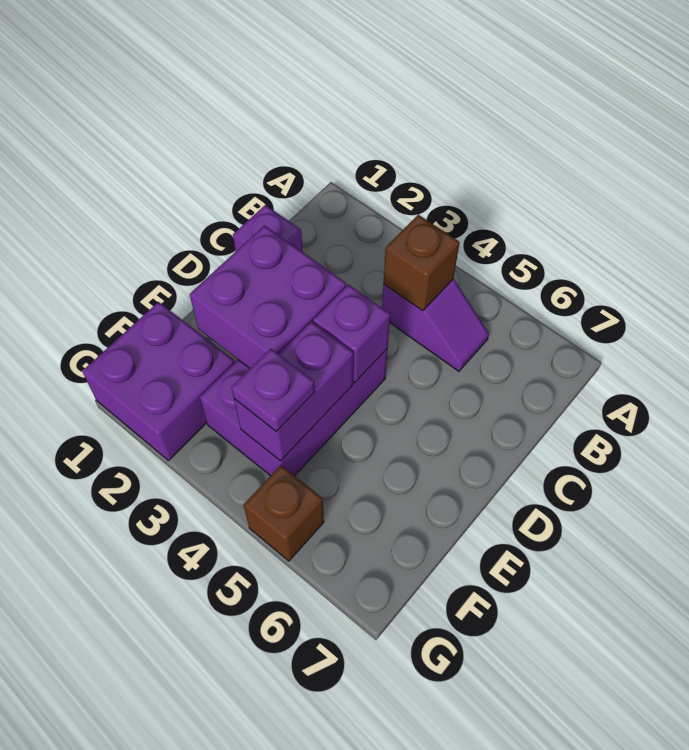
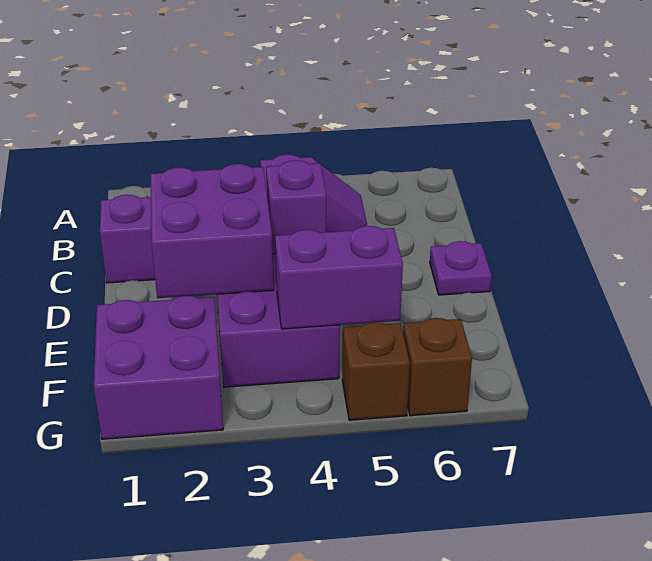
brown 1x1 brick [383,215,460,311] -> brown 1x1 brick moved to [403,318,472,416]
purple 1x2 brick [234,322,353,461] -> purple 1x2 brick turned to [275,226,403,329]
purple 1x1 plate [231,348,315,432] -> purple 1x1 plate moved to [430,241,492,295]

